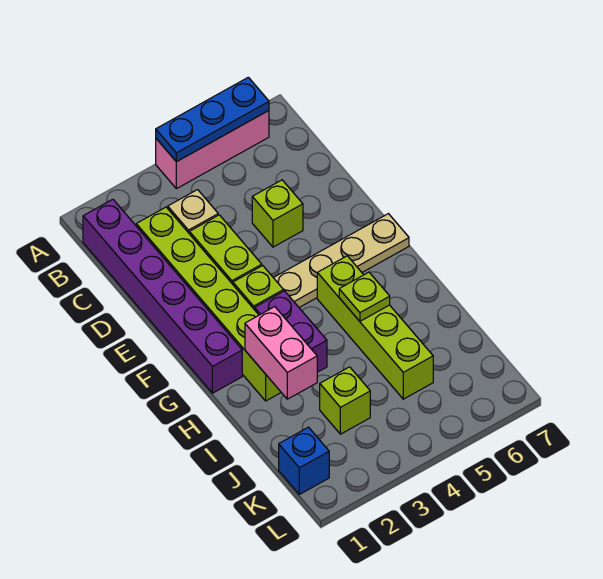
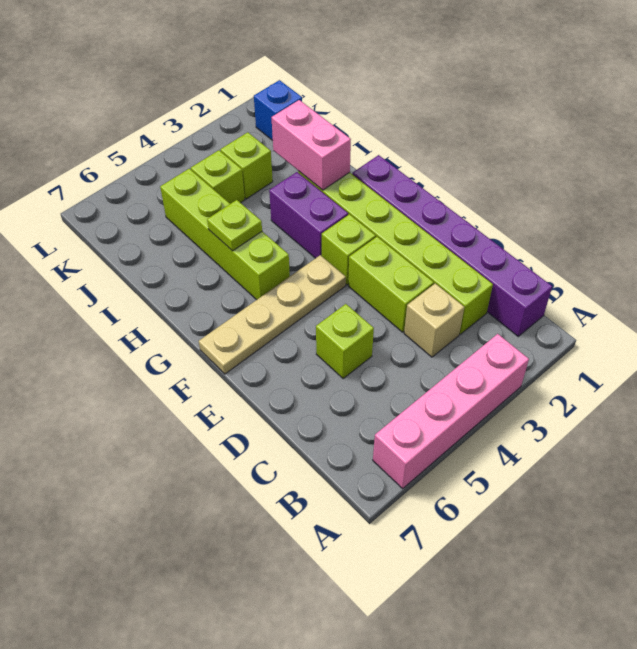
pink 1x3 brick [156,111,269,189] -> pink 1x4 brick [373,334,529,488]
blue 1x3 plate [156,77,269,162] -> none
none -> lime 1x1 brick [191,150,245,204]

